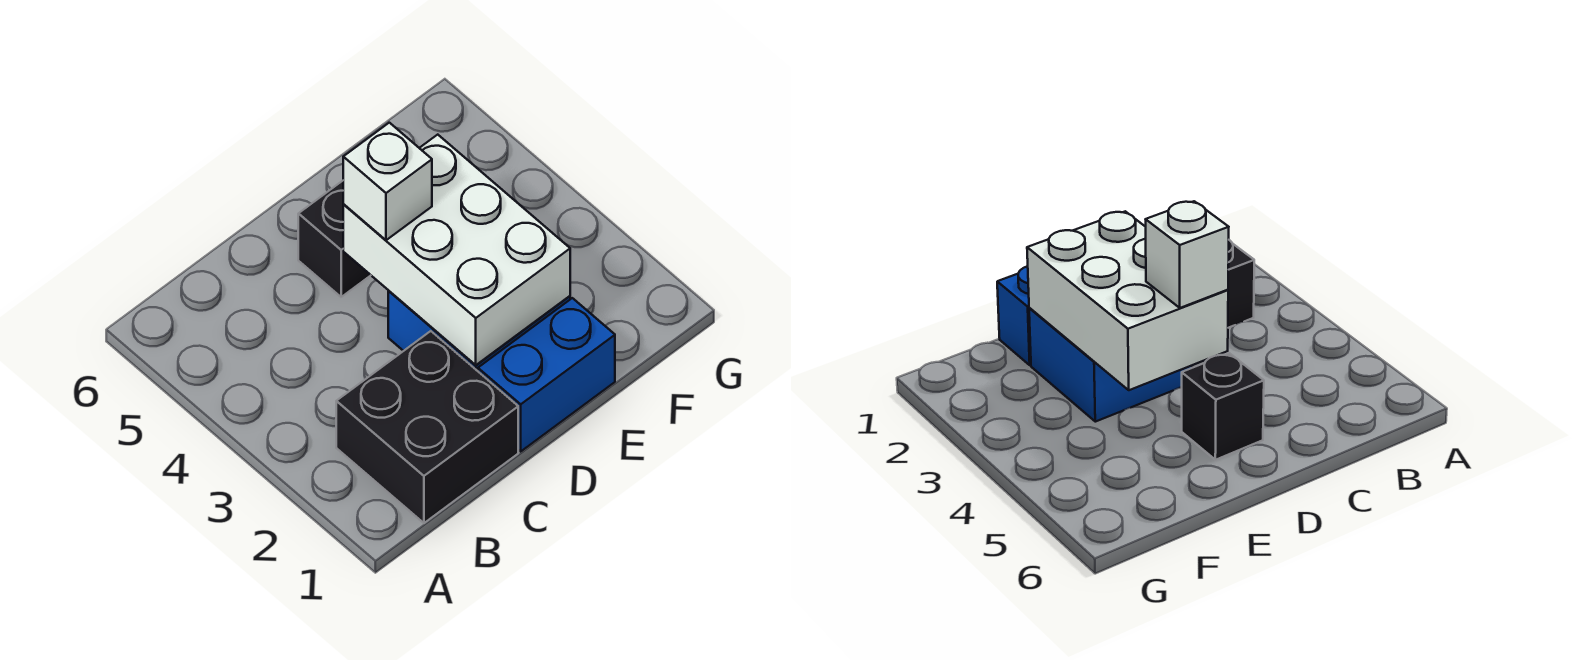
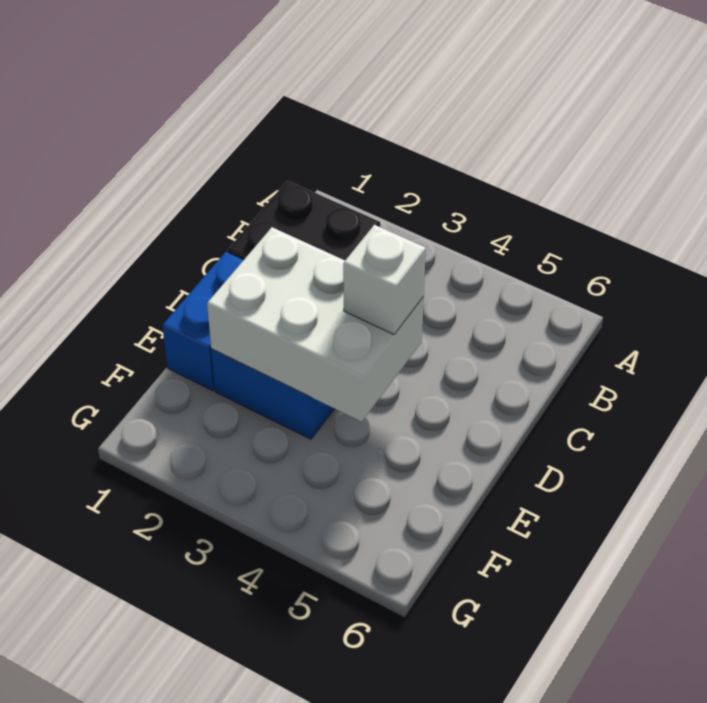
black 1x1 brick [298,181,371,297] -> none

